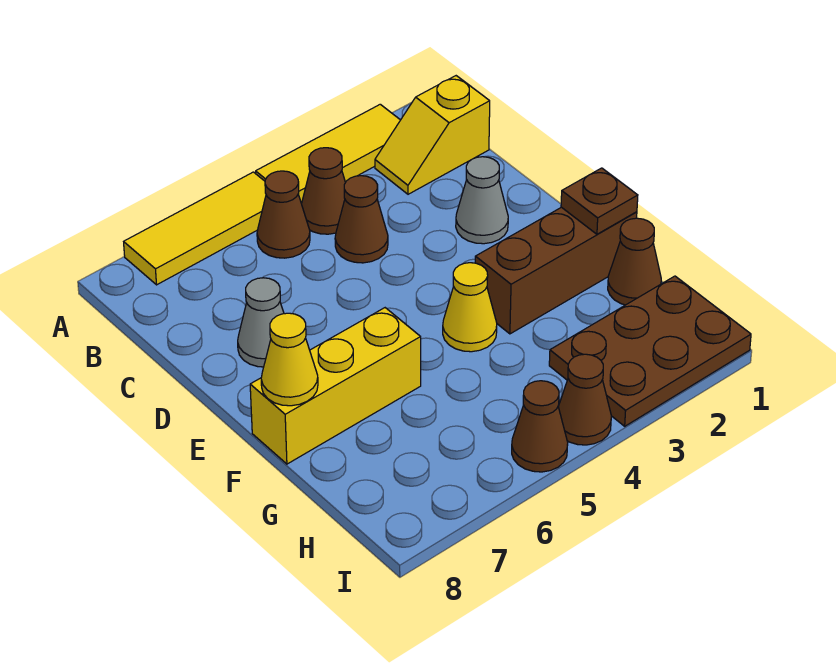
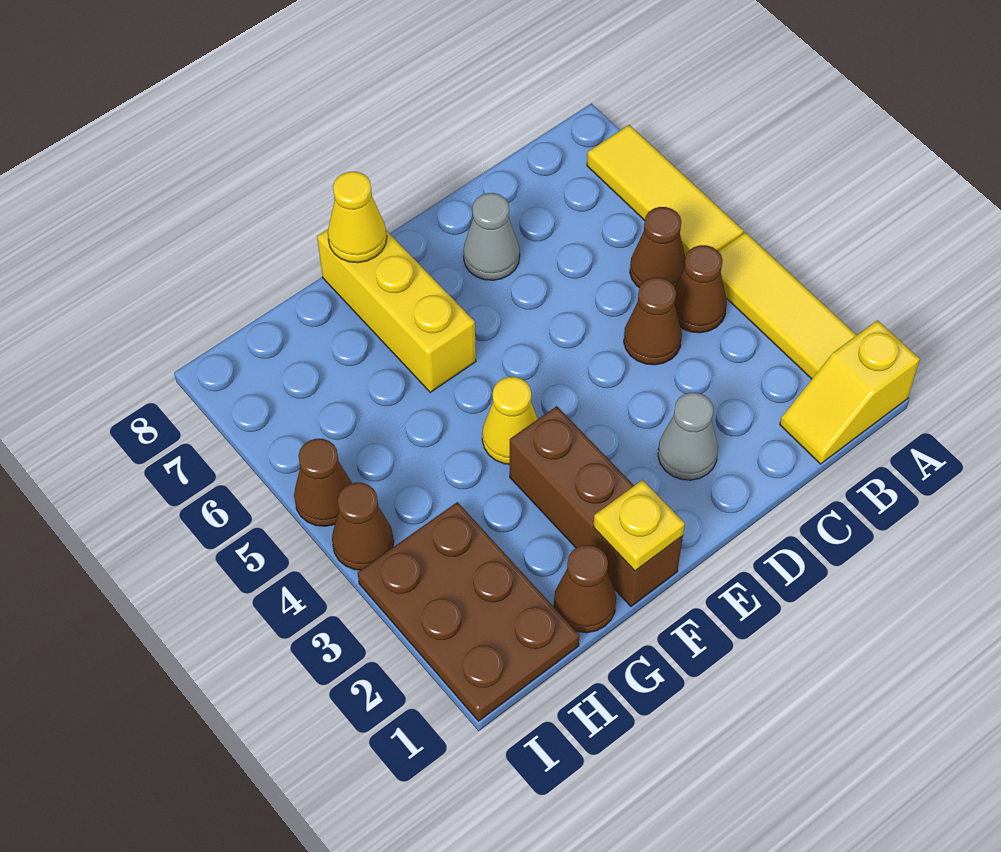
yellow 1x2 slope [375,76,490,194] -> yellow 1x2 slope turned to [780,320,920,464]
brown 1x1 plate [561,168,638,234] -> yellow 1x1 plate [594,480,685,571]

